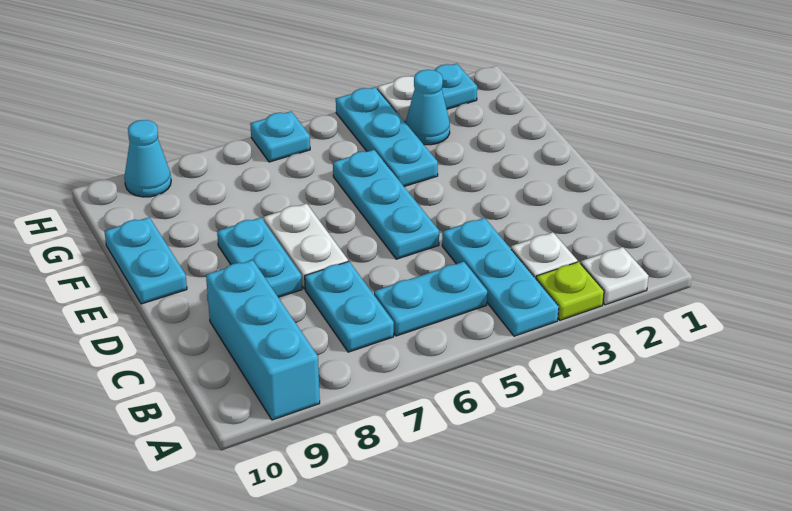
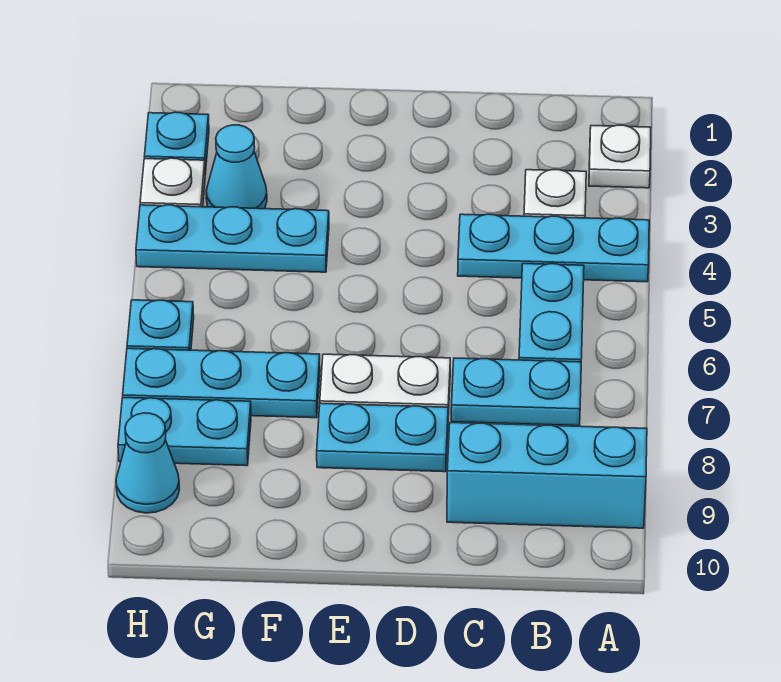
lime 1x1 plate [536,262,604,320] -> none
cyan 1x3 plate [333,150,439,259] -> cyan 1x3 plate moved to [123,348,320,418]
cyan 1x2 plate [105,217,187,304] -> cyan 1x2 plate moved to [118,398,251,466]

